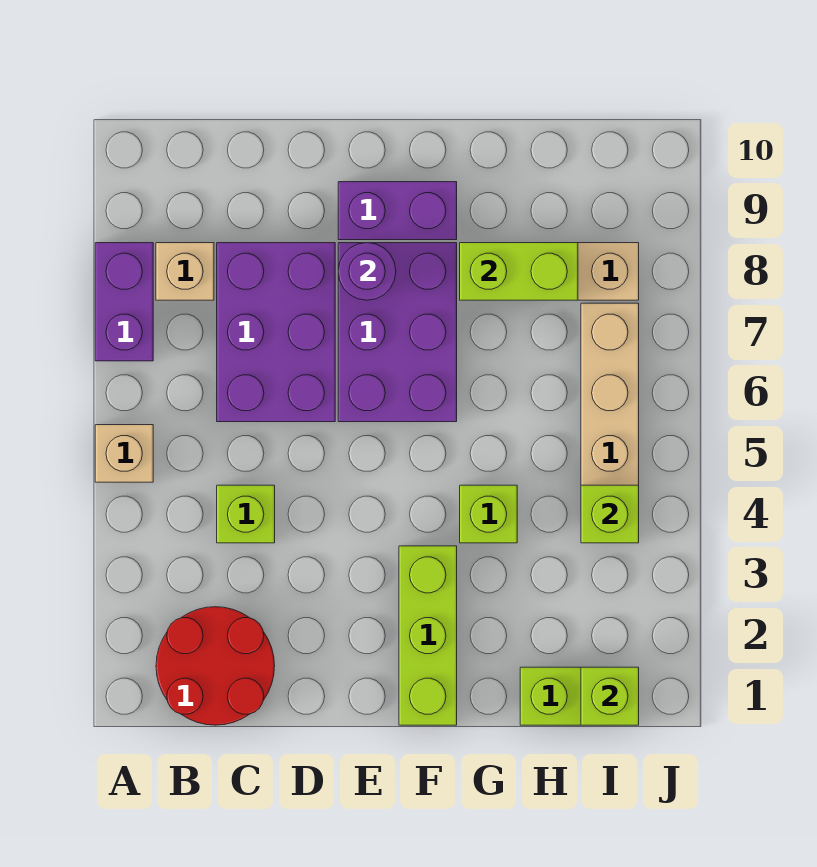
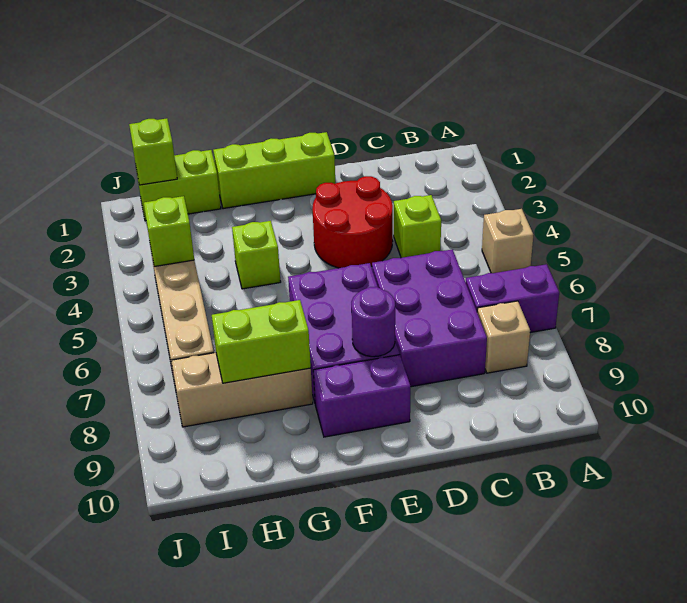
purple 1x2 brick [95,243,153,361] -> purple 1x2 brick turned to [466,264,559,333]
red 2x2 round brick [156,607,275,725] -> red 2x2 round brick moved to [312,176,393,268]
lime 1x3 brick [399,546,457,725] -> lime 1x3 brick turned to [213,132,335,209]

